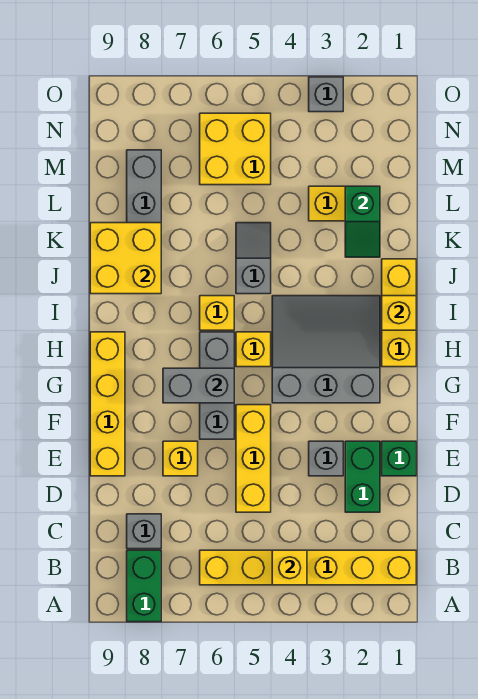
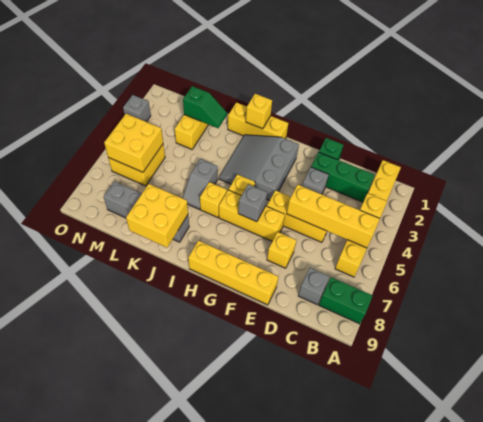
none -> yellow 1x4 brick [287,185,380,248]
green 1x2 brick [345,441,380,512] -> green 1x3 brick [311,152,375,202]
grey 1x3 brick [200,332,234,439] -> yellow 1x3 brick [219,190,285,241]
grey 1x2 brick [163,368,234,403] -> grey 1x1 brick [238,184,267,222]
grey 1x2 slope [236,223,271,294] -> grey 1x2 slope turned to [183,159,218,209]
none -> yellow 2x2 brick [104,114,163,172]

